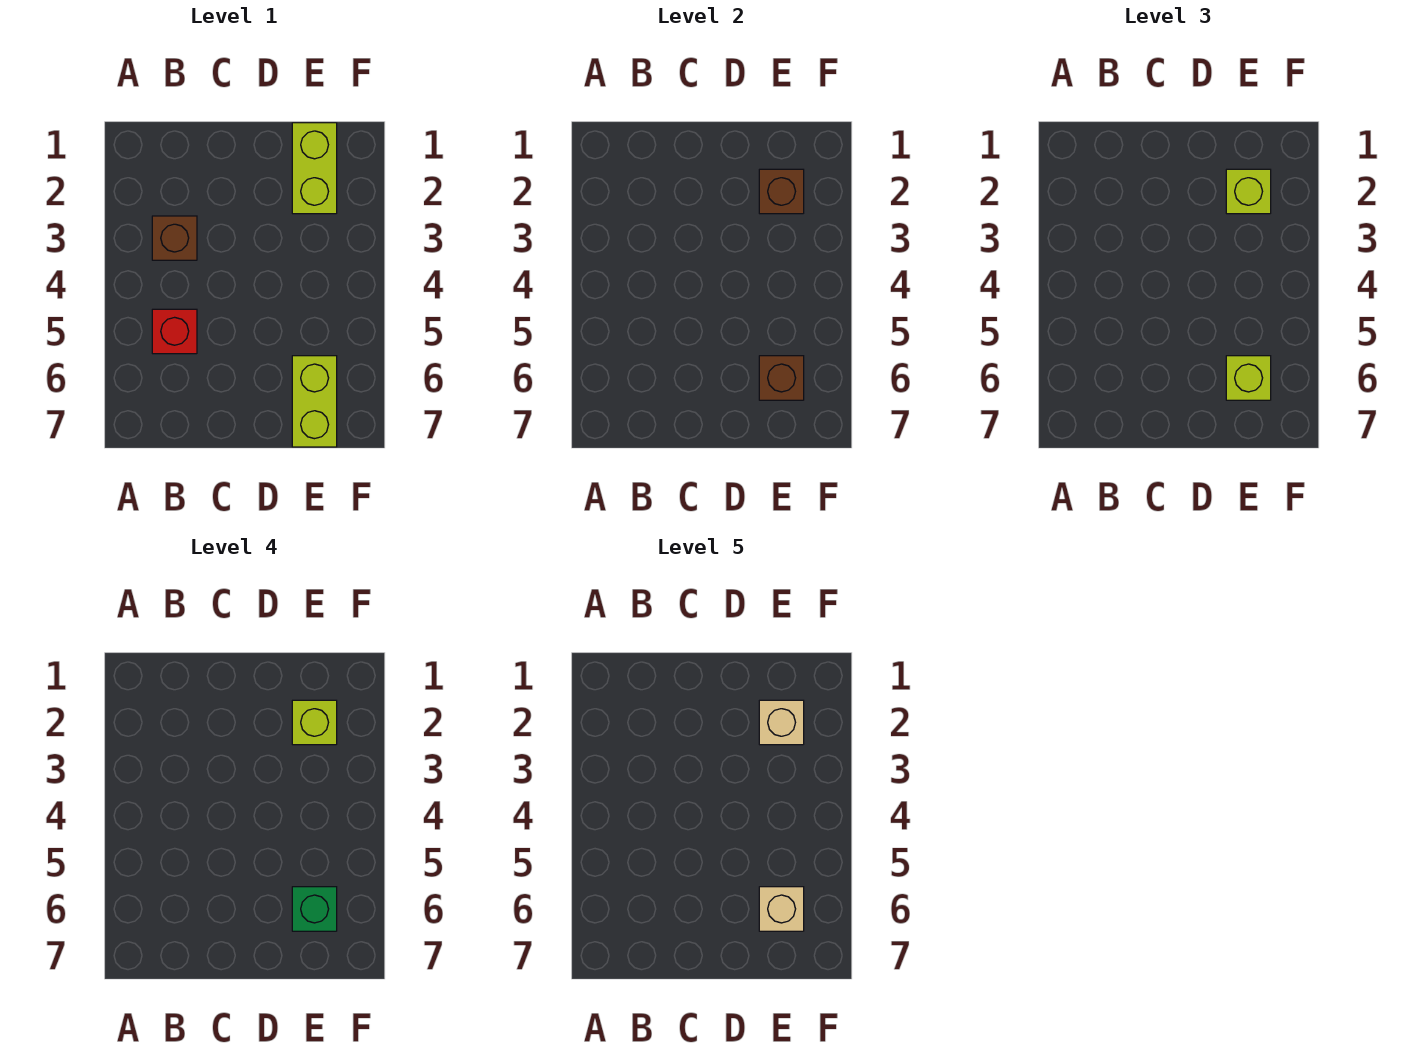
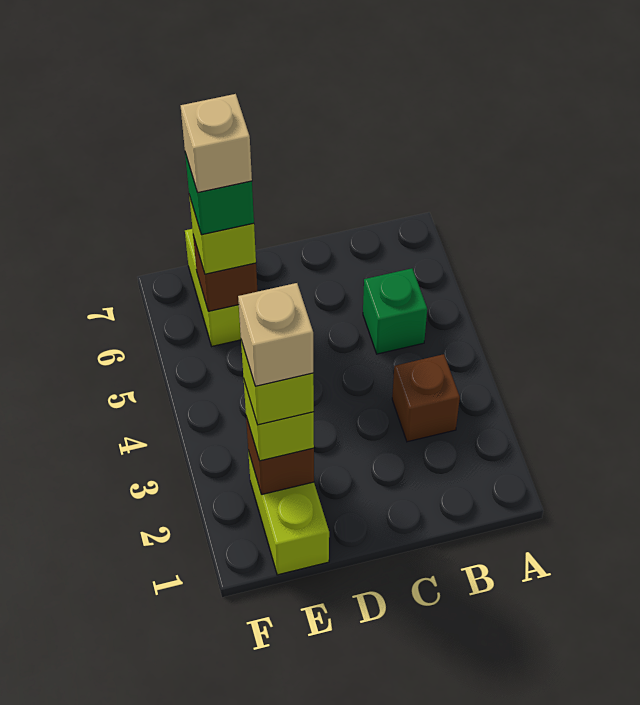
red 1x1 brick [152,309,197,354] -> green 1x1 brick [363,268,427,354]

